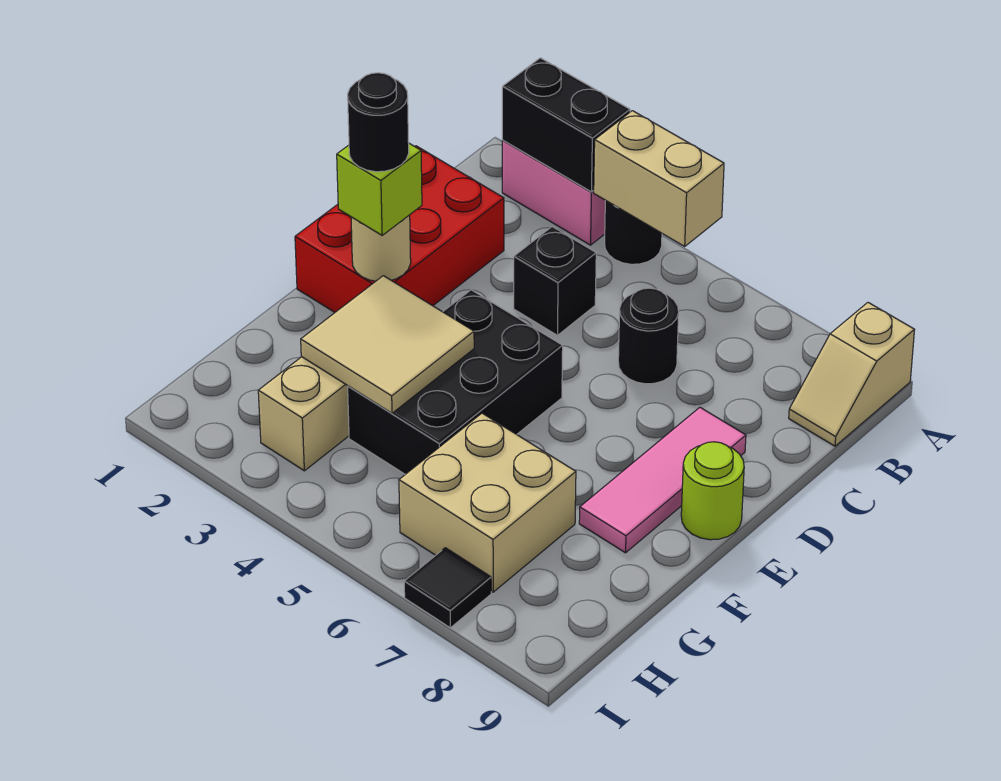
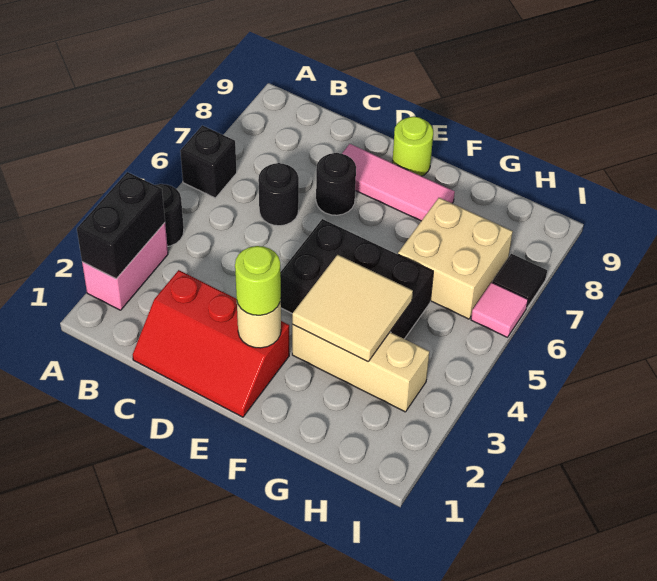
tan 1x2 brick [594,111,724,246] -> none
tan 1x2 slope [789,303,914,446] -> none
red 2x3 brick [295,146,504,312] -> red 2x3 slope [133,270,289,417]
black 1x1 brick [514,227,596,335] -> black 1x1 brick moved to [180,125,237,198]
lime 1x1 brick [337,143,422,235] -> lime 1x1 round brick [235,246,281,315]
black 1x1 round brick [348,73,409,172] -> black 1x1 round brick moved to [316,153,356,215]
none -> pink 1x1 tile [471,282,528,337]

